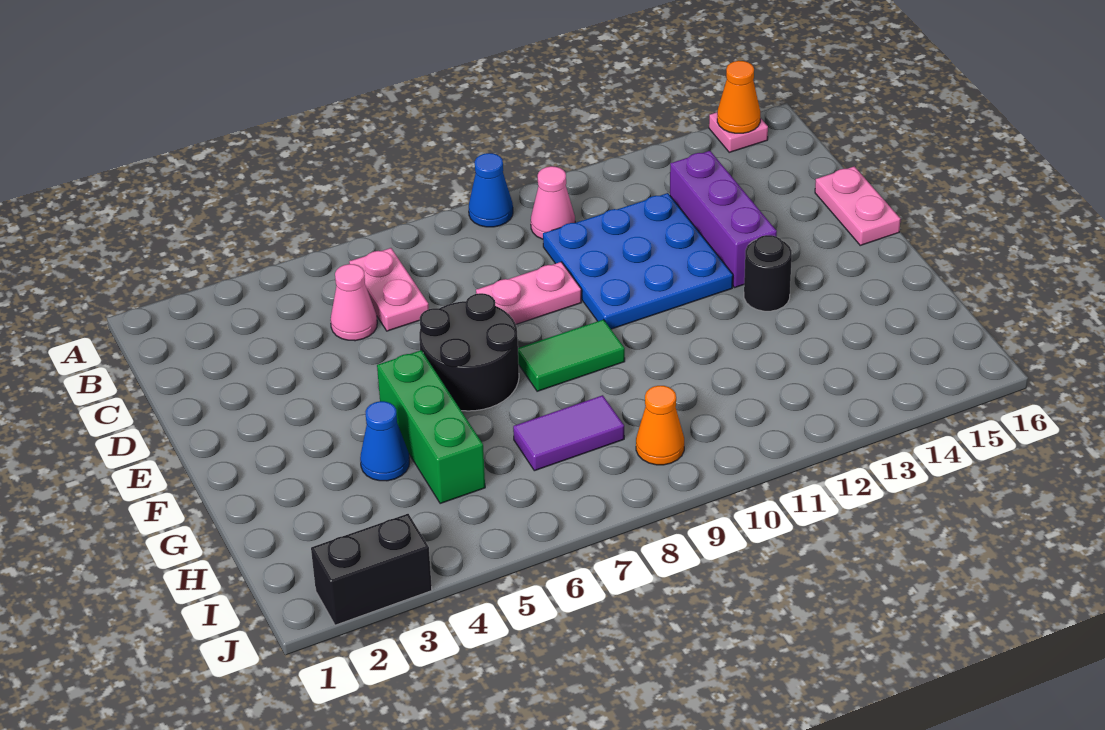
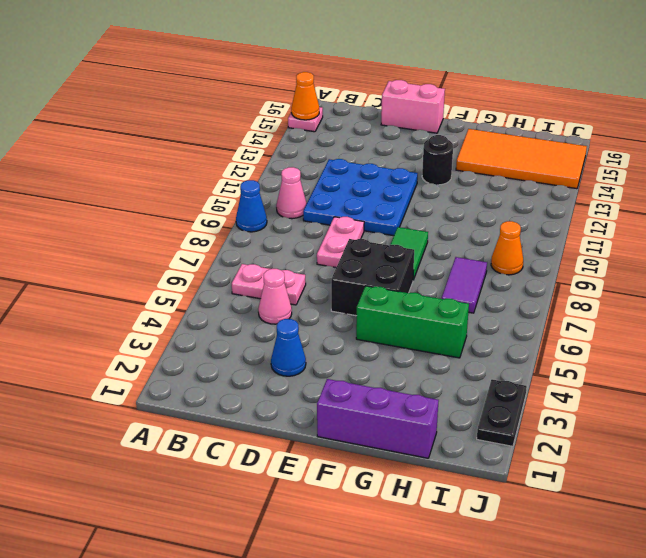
purple 1x3 brick [670,151,777,287] -> purple 1x3 brick moved to [317,379,439,458]
pink 1x2 plate [815,166,900,245] -> pink 1x2 brick [381,80,445,133]
black 2x2 round brick [419,293,519,411] -> black 2x2 brick [331,239,414,316]
blue 1x1 cone [360,401,409,481] -> blue 1x1 cone moved to [271,319,306,376]
none -> orange 2x4 tile [456,129,587,189]
black 1x2 brick [311,514,432,625] -> black 1x2 plate [477,379,527,446]

